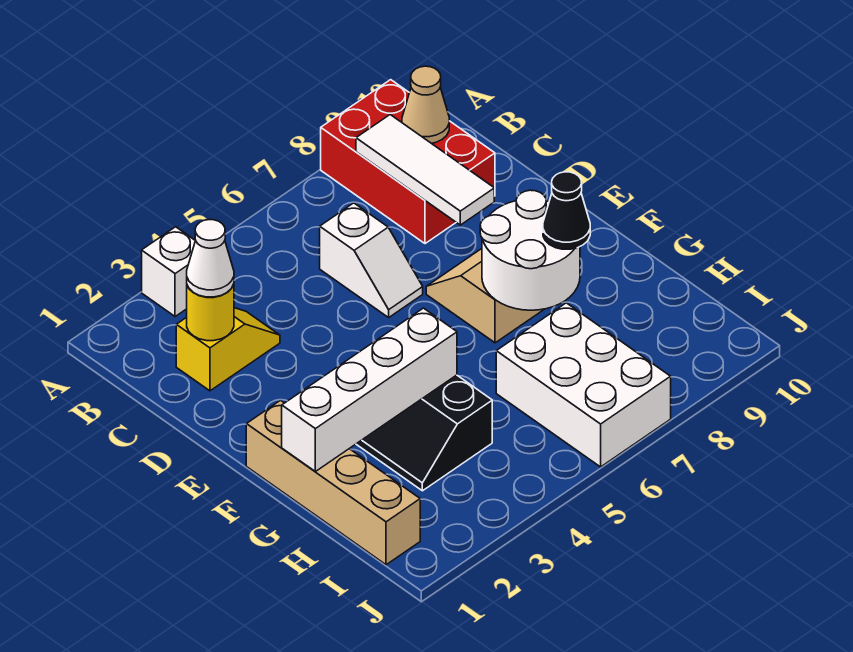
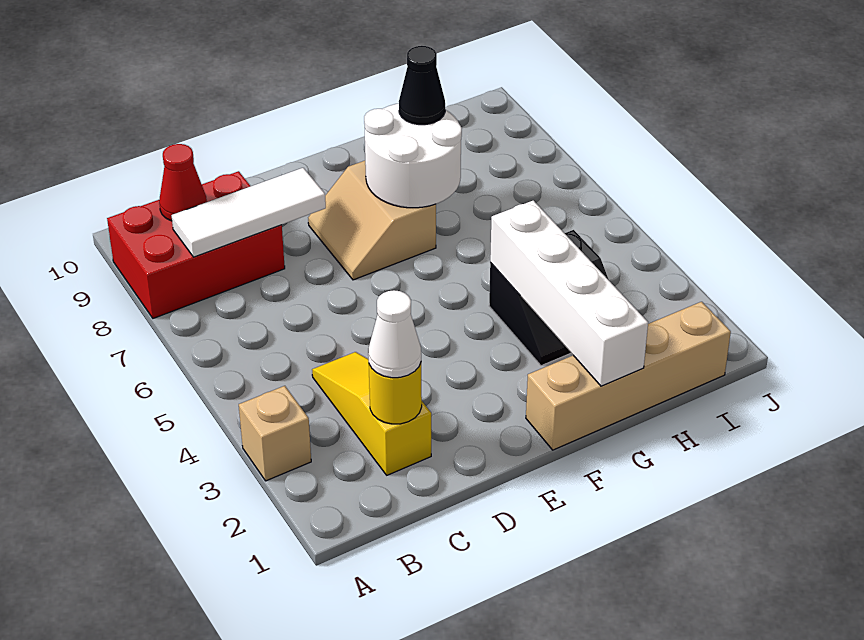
white 1x1 brick [142,227,195,317] -> tan 1x1 brick [239,386,311,481]
tan 1x1 cone [402,66,449,143] -> red 1x1 cone [159,144,207,221]
yellow 1x2 slope [176,308,280,391] -> yellow 1x3 slope [312,352,431,475]
white 1x2 slope [320,203,423,317] -> none
white 2x3 brick [496,303,671,467] -> none

